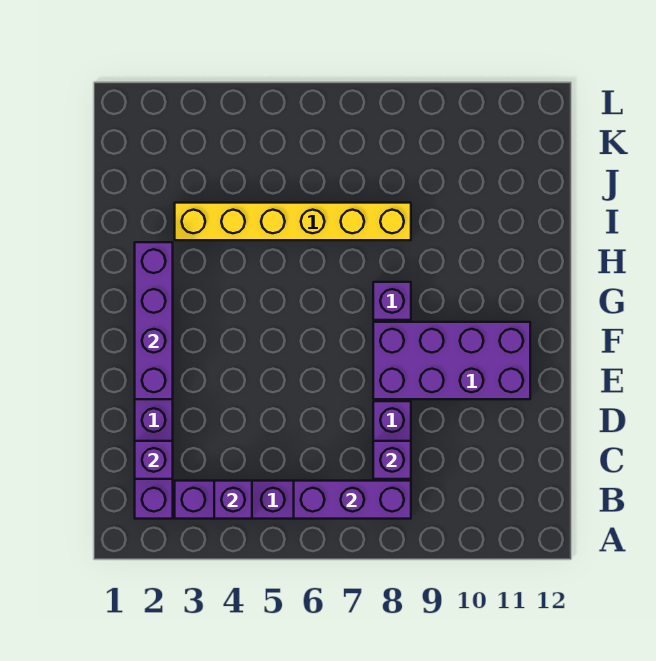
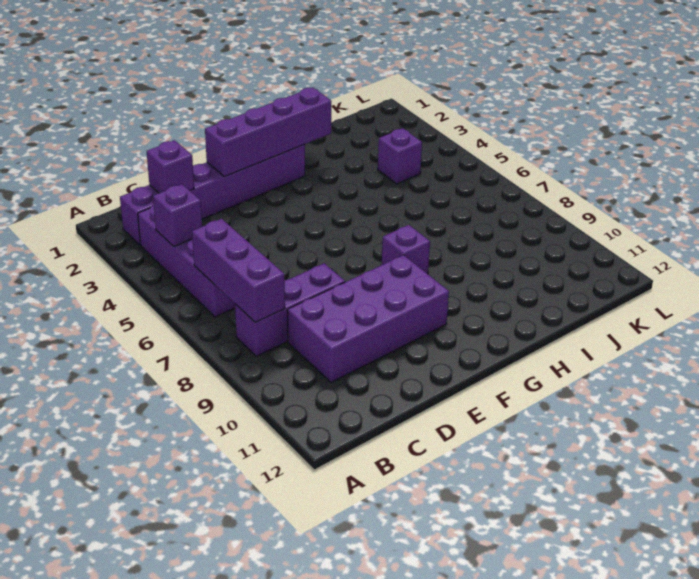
purple 1x1 brick [373,441,411,479] -> purple 1x1 brick moved to [378,128,422,184]
purple 2x4 brick [373,322,530,399] -> purple 2x4 brick turned to [287,255,449,383]
yellow 1x6 brick [175,203,411,240] -> none

